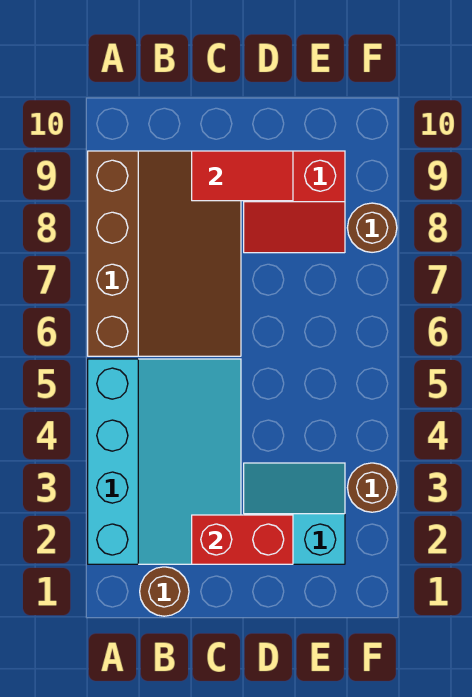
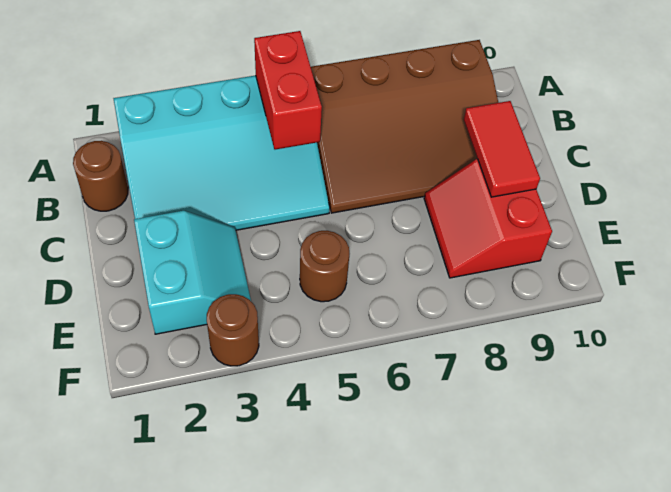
red 1x2 brick [192,515,293,564] -> red 1x2 brick moved to [254,31,322,150]
brown 1x1 round brick [347,203,397,252] -> brown 1x1 round brick moved to [300,231,349,302]

